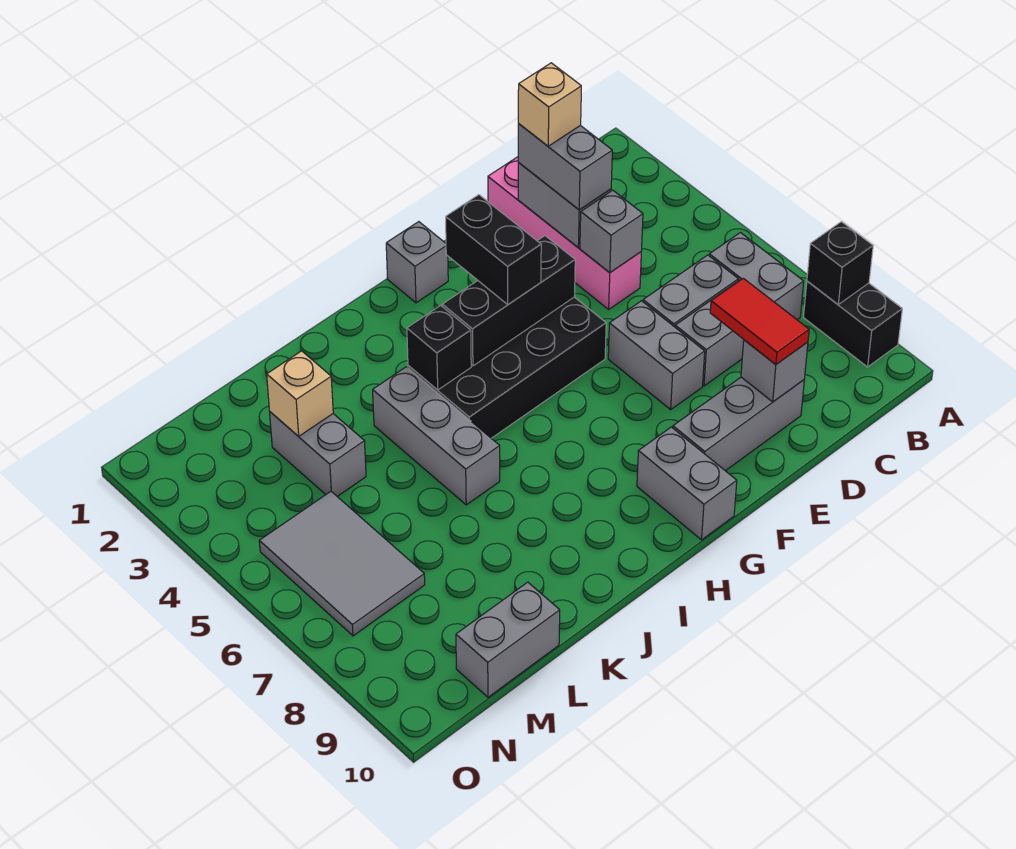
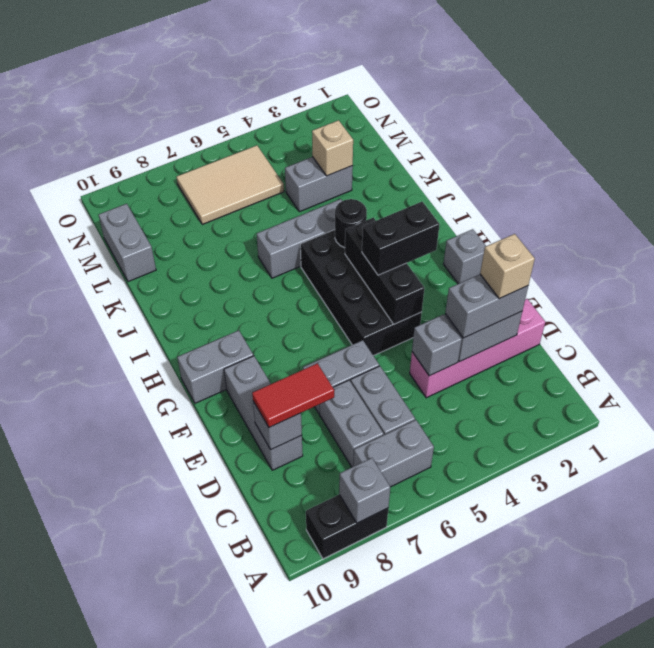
black 1x1 brick [807,222,873,304] -> grey 1x1 brick [339,458,390,523]
black 1x1 brick [407,305,471,390] -> black 1x1 round brick [335,199,367,248]
grey 2x3 tile [259,491,425,636] -> tan 2x3 tile [176,145,284,224]

